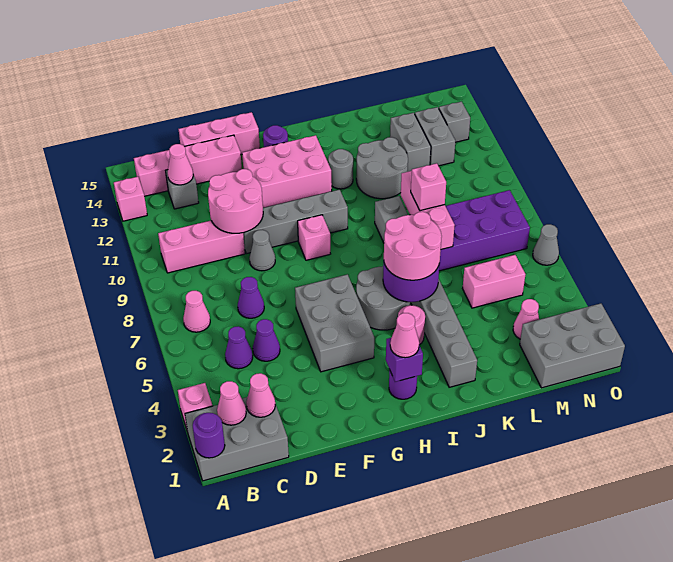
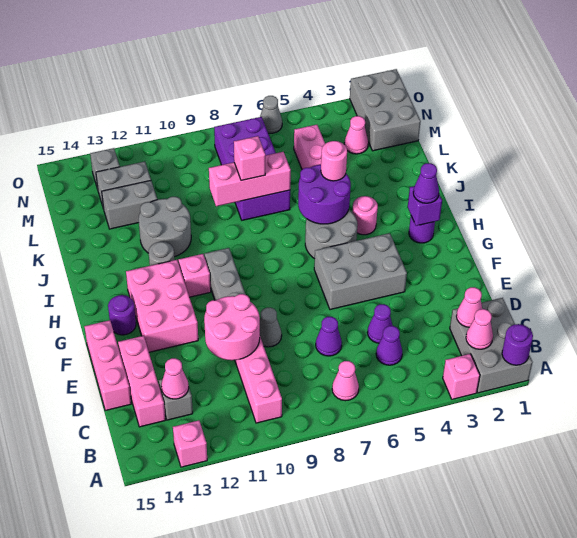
pink 1x4 brick [134,135,242,196] -> pink 1x3 brick [118,336,165,427]
pink 1x1 brick [298,215,330,260] -> pink 1x1 brick moved to [178,254,211,297]
pink 1x1 cone [390,313,419,358] -> purple 1x1 cone [413,163,439,203]
pink 2x2 round brick [384,212,442,280] -> pink 1x1 round brick [321,141,347,181]
grey 1x8 brick [375,196,477,387] -> none

